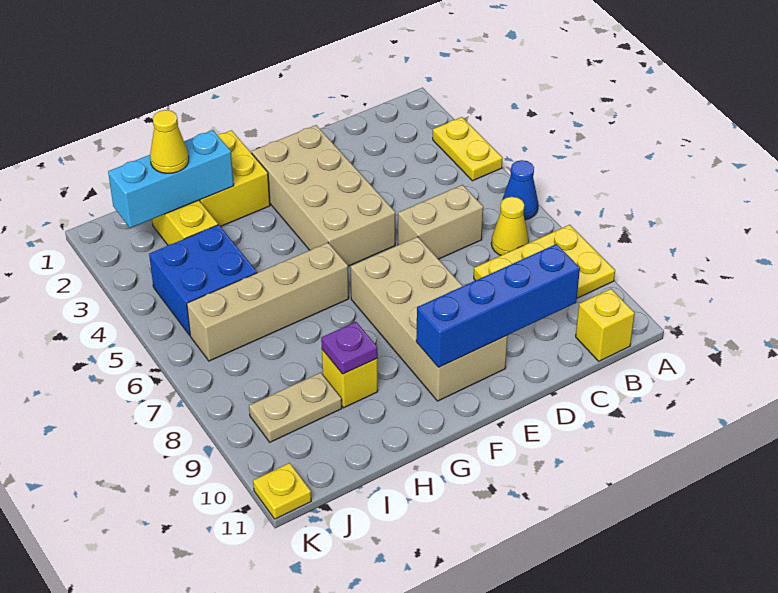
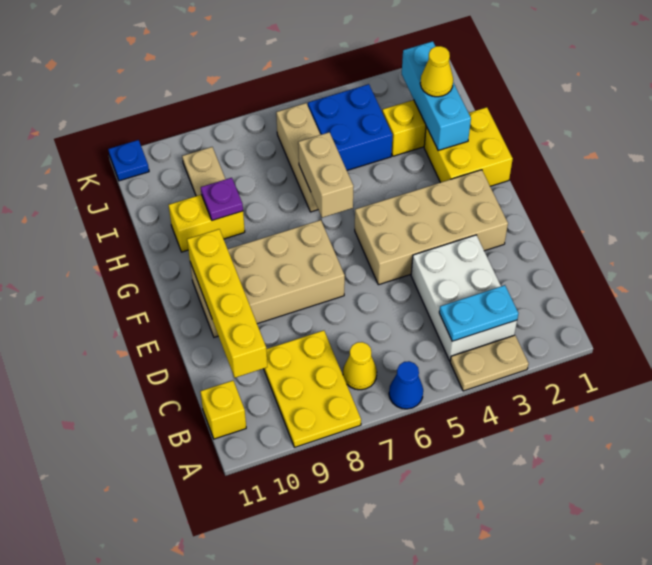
yellow 1x2 plate [433,117,503,181] -> tan 1x2 plate [450,335,529,391]
none -> white 2x3 brick [411,235,517,361]
none -> cyan 1x2 plate [439,285,518,341]
tan 1x2 brick [398,185,483,259] -> tan 1x2 brick moved to [298,132,353,218]
blue 1x4 brick [416,244,580,367] -> yellow 1x4 brick [187,229,267,378]
tan 1x4 brick [187,243,349,361] -> tan 1x3 brick [276,103,320,212]
yellow 1x1 brick [322,350,378,408] -> yellow 1x2 brick [169,195,245,252]
yellow 1x1 plate [253,463,311,519] -> blue 1x1 plate [108,140,149,181]

